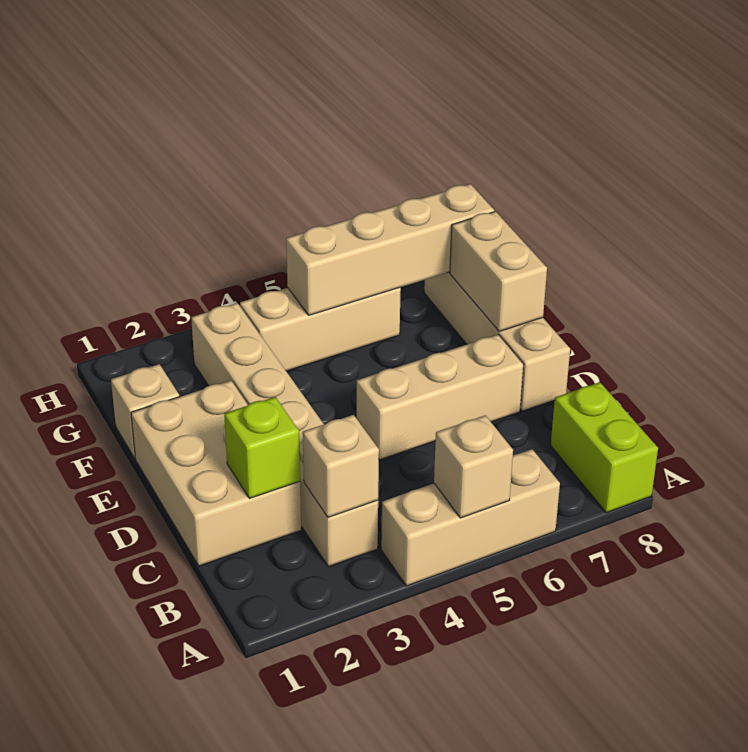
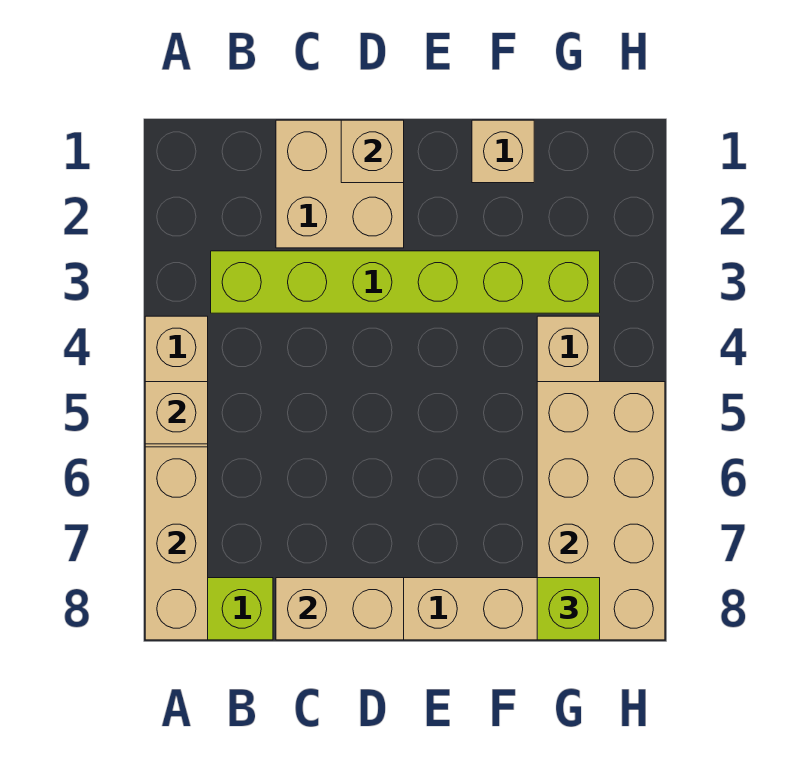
tan 1x6 brick [191,303,378,567] -> lime 1x6 brick [211,251,600,313]
tan 1x1 brick [303,415,379,517] -> tan 1x1 brick moved to [341,120,404,183]
tan 2x3 brick [131,381,301,566] -> tan 2x2 brick [276,120,404,248]
lime 1x1 brick [224,397,300,498] -> lime 1x1 brick moved to [537,578,600,640]
tan 1x3 brick [357,335,524,460] -> tan 1x3 brick moved to [145,447,208,640]
tan 1x2 brick [450,212,547,331] -> tan 1x2 brick moved to [276,578,404,640]
tan 1x4 brick [286,184,494,315] -> tan 2x4 brick [537,382,665,640]

